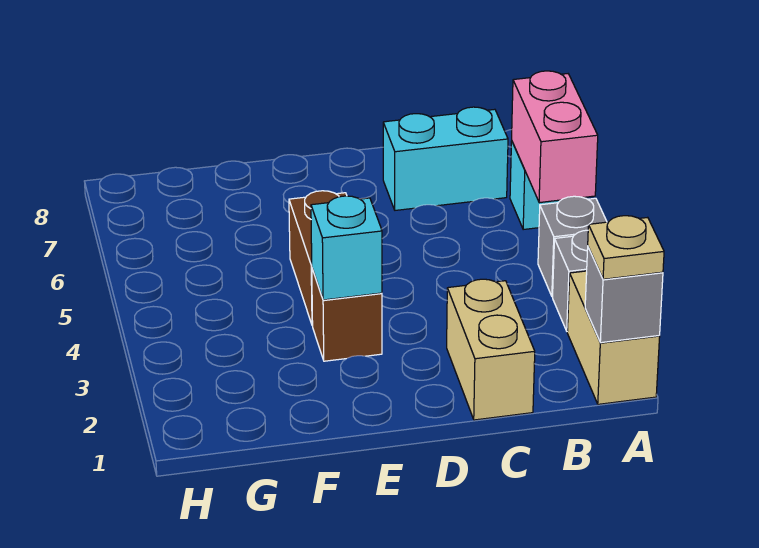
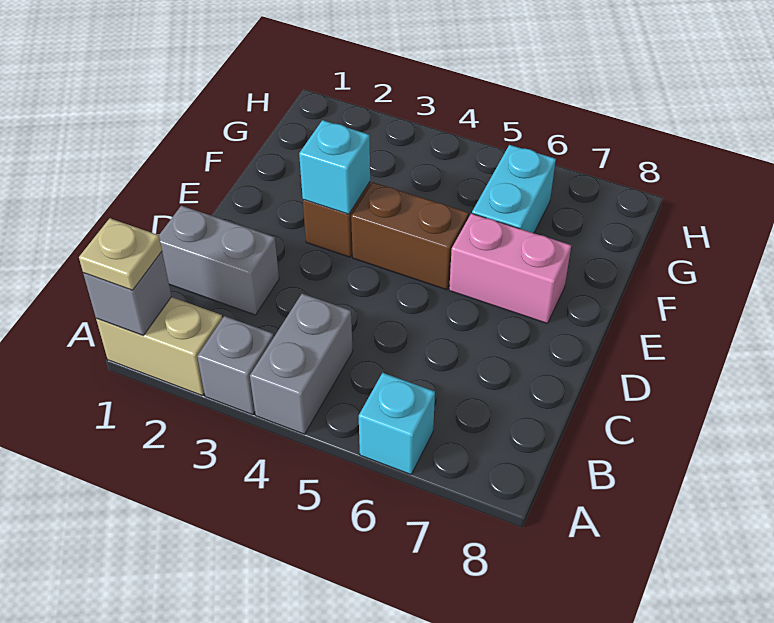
grey 1x1 brick [538,196,607,297] -> grey 1x2 brick [250,294,353,434]
pink 1x2 brick [512,71,598,203] -> pink 1x2 brick moved to [449,213,571,323]
cyan 1x2 brick [383,107,508,210] -> cyan 1x2 brick moved to [472,145,556,233]
tan 1x2 brick [447,279,535,420] -> grey 1x2 brick [159,206,279,315]

